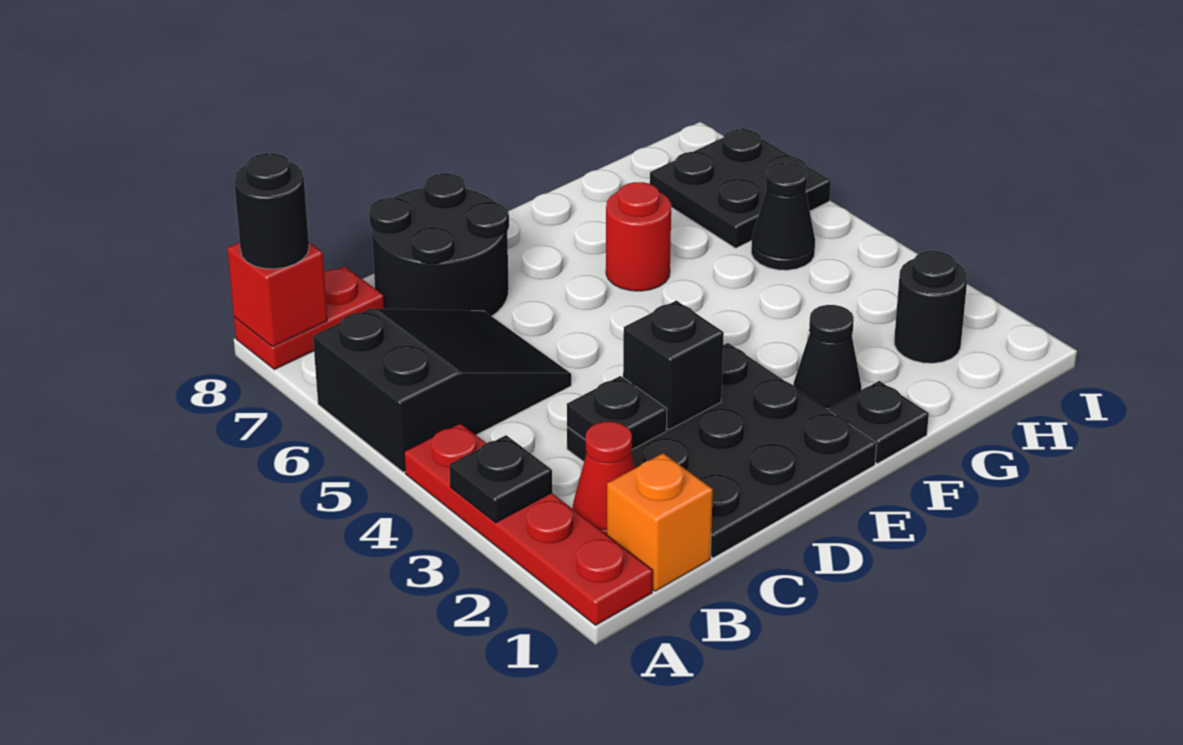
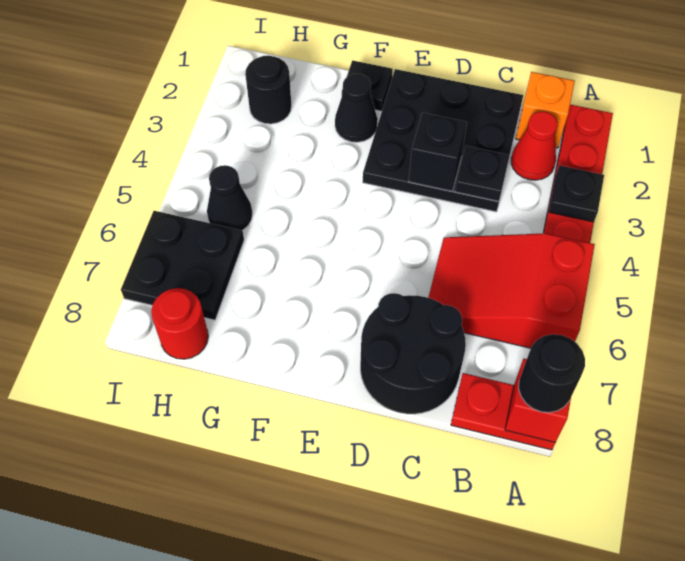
black 2x3 slope [313,309,571,472] -> red 2x3 slope [428,233,595,348]
red 1x1 round brick [606,182,671,291] -> red 1x1 round brick moved to [151,288,208,359]

